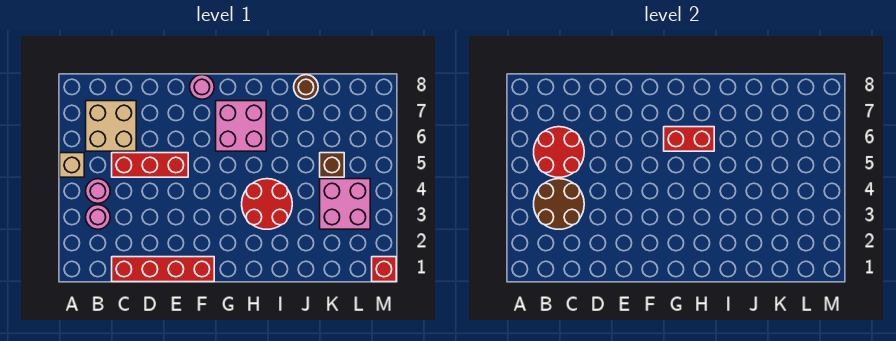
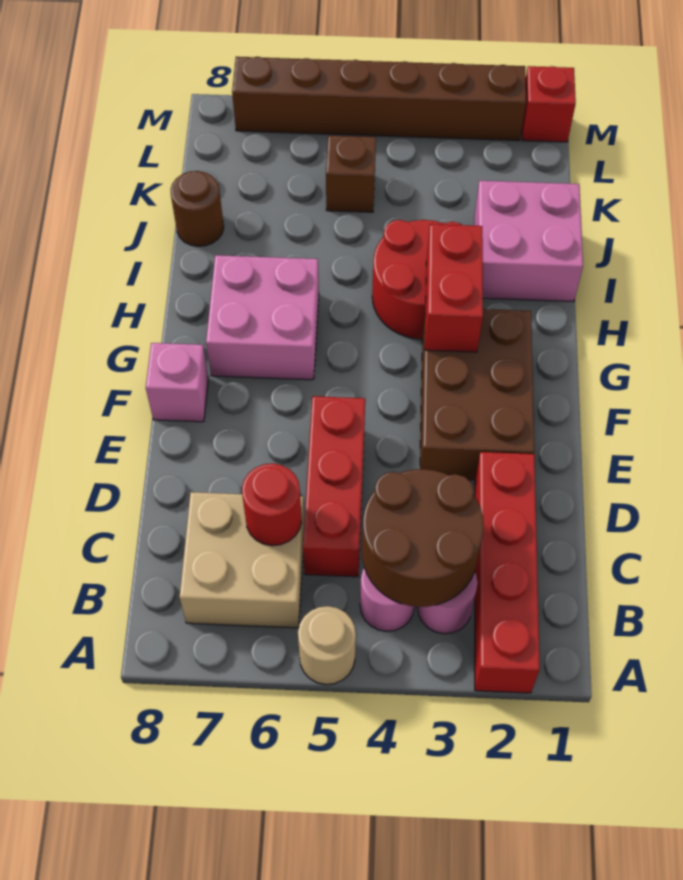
tan 1x1 brick [60,153,84,177] -> tan 1x1 round brick [298,606,356,685]
red 2x2 round brick [534,127,584,177] -> red 1x1 round brick [242,463,302,546]
red 1x4 brick [112,257,214,282] -> red 1x4 brick moved to [474,452,540,693]
none -> brown 2x3 brick [420,309,534,480]
pink 1x1 round brick [190,75,214,99] -> pink 1x1 brick [146,343,208,422]
red 1x2 brick [664,127,714,151] -> red 1x2 brick moved to [425,224,483,352]
pink 2x2 brick [320,179,370,229] -> pink 2x2 brick moved to [474,181,583,302]
none -> brown 1x6 brick [232,57,526,141]

